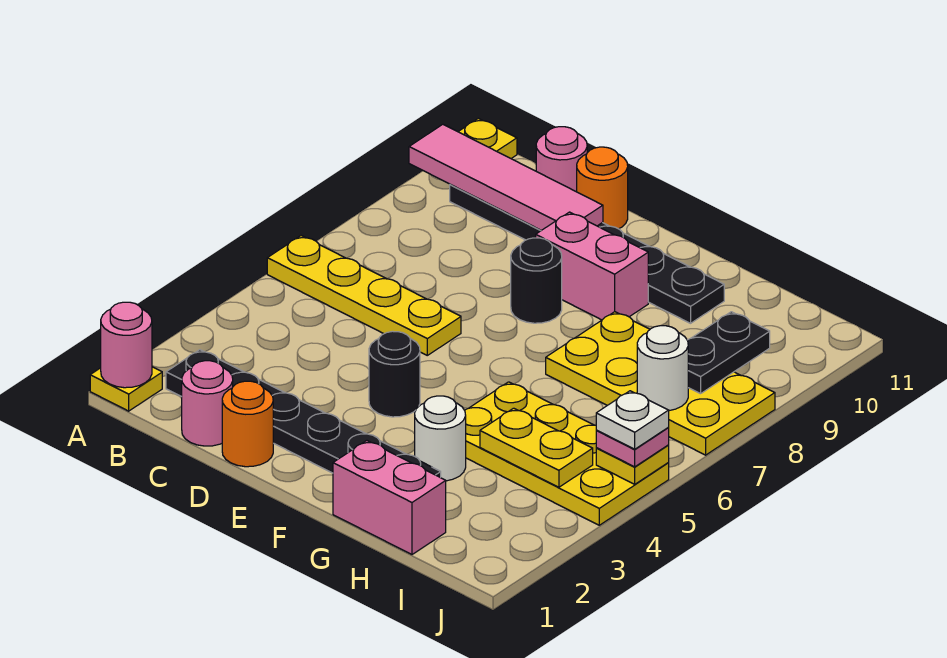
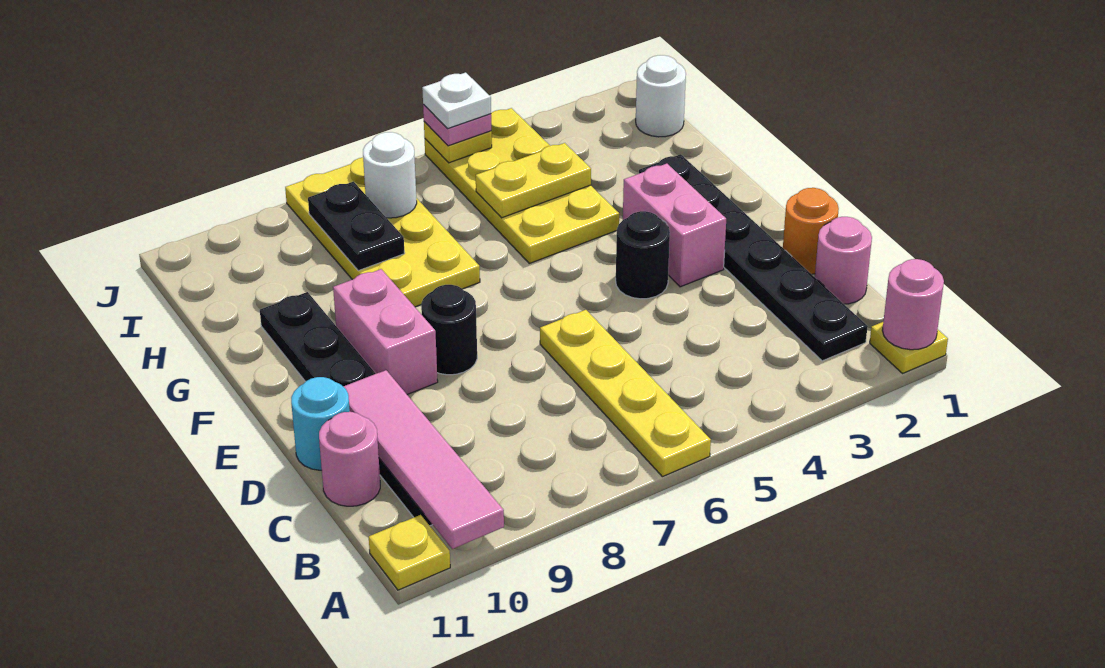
orange 1x1 round brick [577,147,628,229] -> cyan 1x1 round brick [291,377,350,470]
pink 1x2 brick [333,441,446,554] -> pink 1x2 brick moved to [623,164,726,287]
white 1x1 round brick [415,396,466,481] -> white 1x1 round brick moved to [636,55,686,137]
yellow 1x2 plate [480,408,593,487] -> yellow 1x2 plate turned to [476,143,591,218]
black 1x2 plate [687,312,770,394] -> black 1x2 plate turned to [308,181,405,271]

